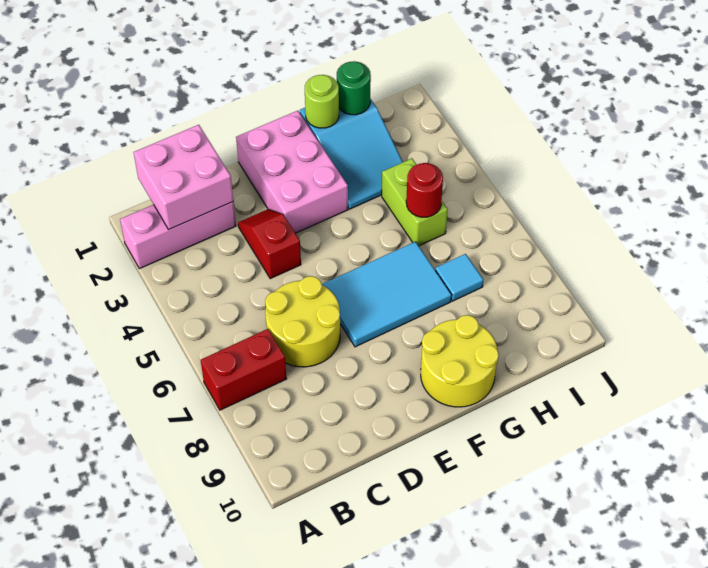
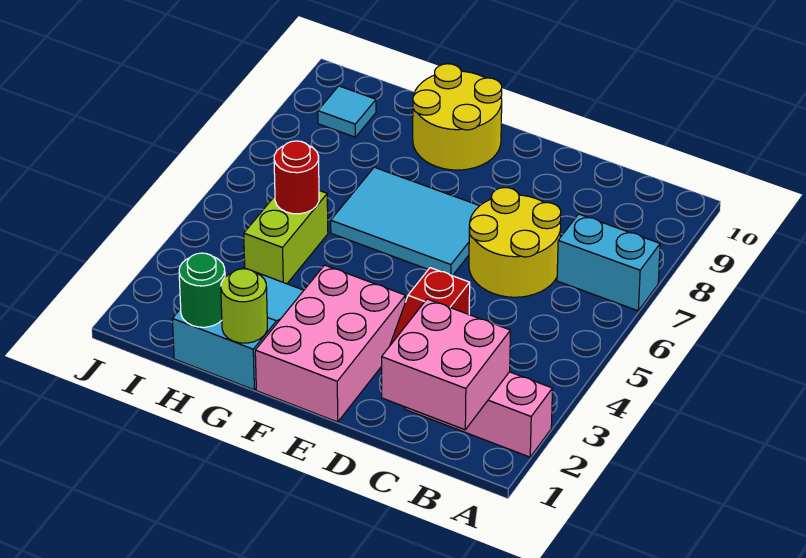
red 1x2 brick [201,329,287,410] -> cyan 1x2 brick [557,214,660,311]
cyan 1x1 tile [435,254,483,301] -> cyan 1x1 tile moved to [318,86,376,137]

